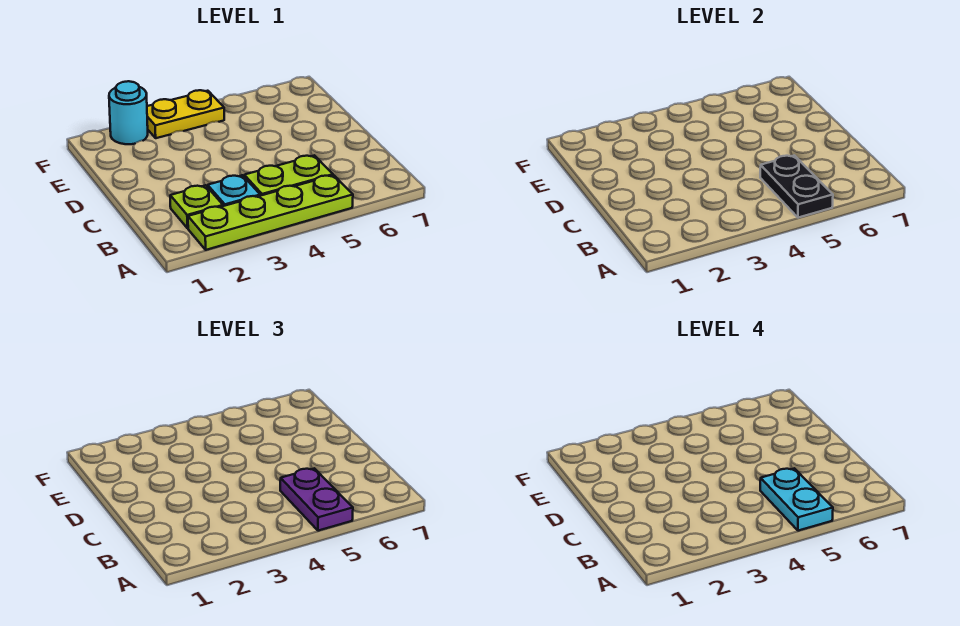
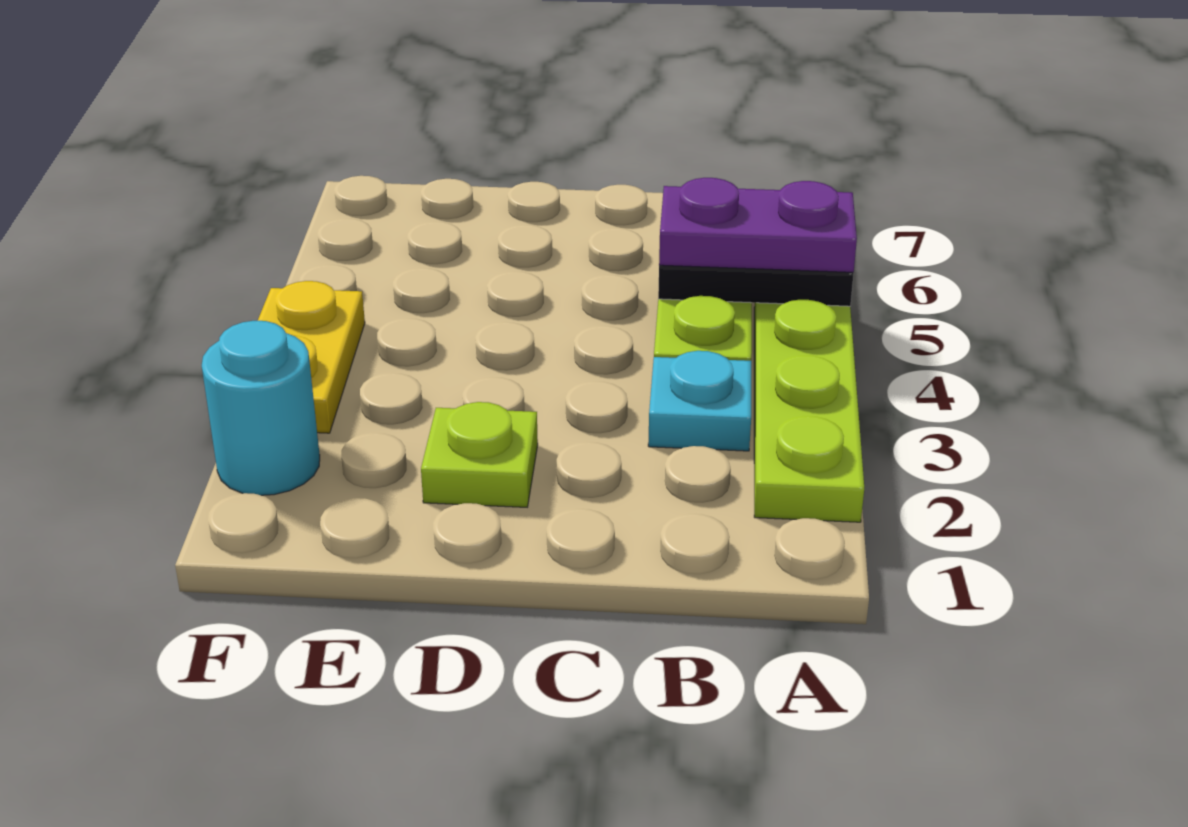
cyan 1x2 plate [760,468,833,531] -> none
lime 1x1 plate [170,185,223,228] -> lime 1x1 plate moved to [421,402,538,507]

